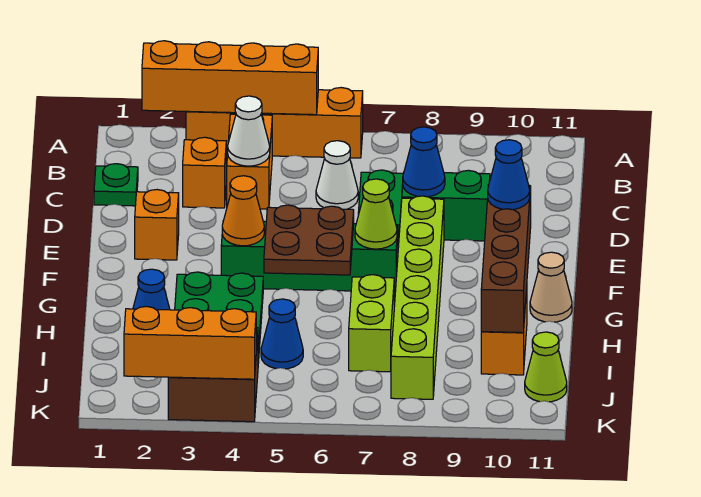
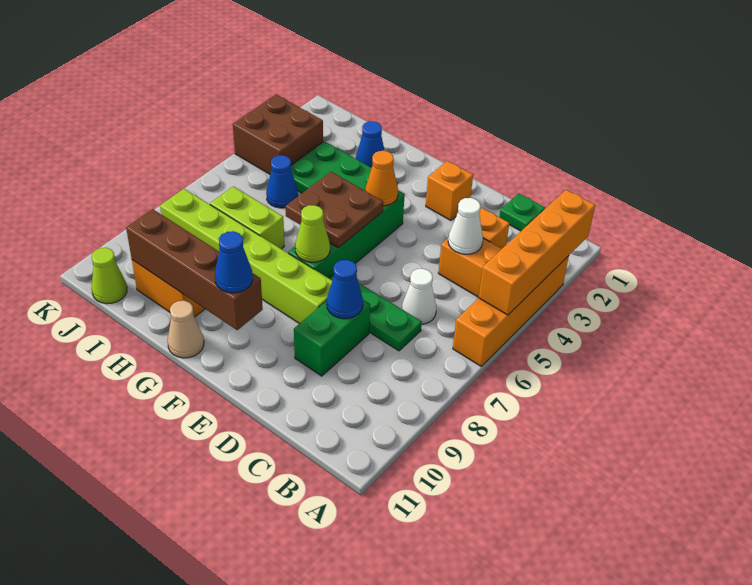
orange 1x3 brick [124,306,256,379] -> none

